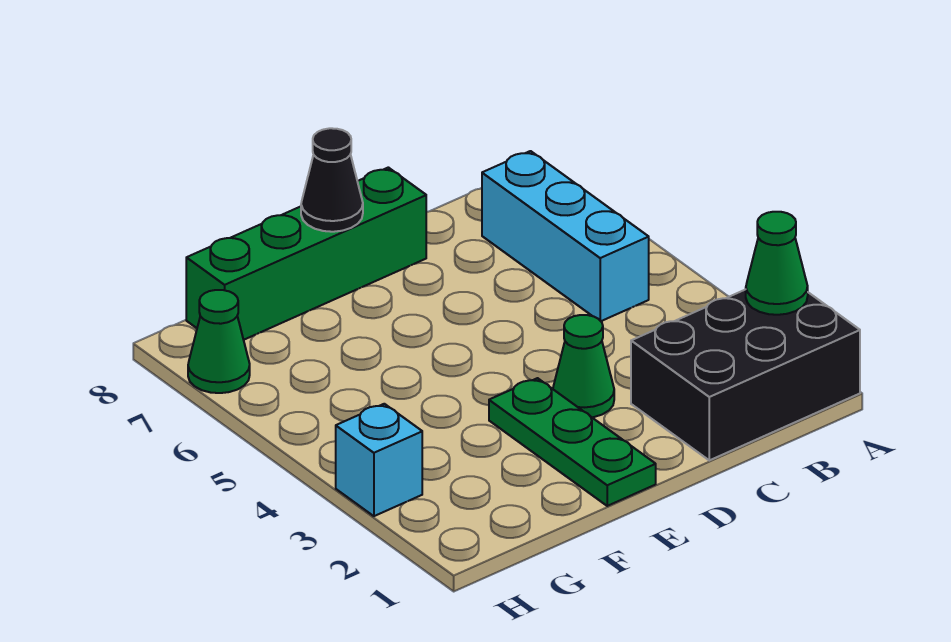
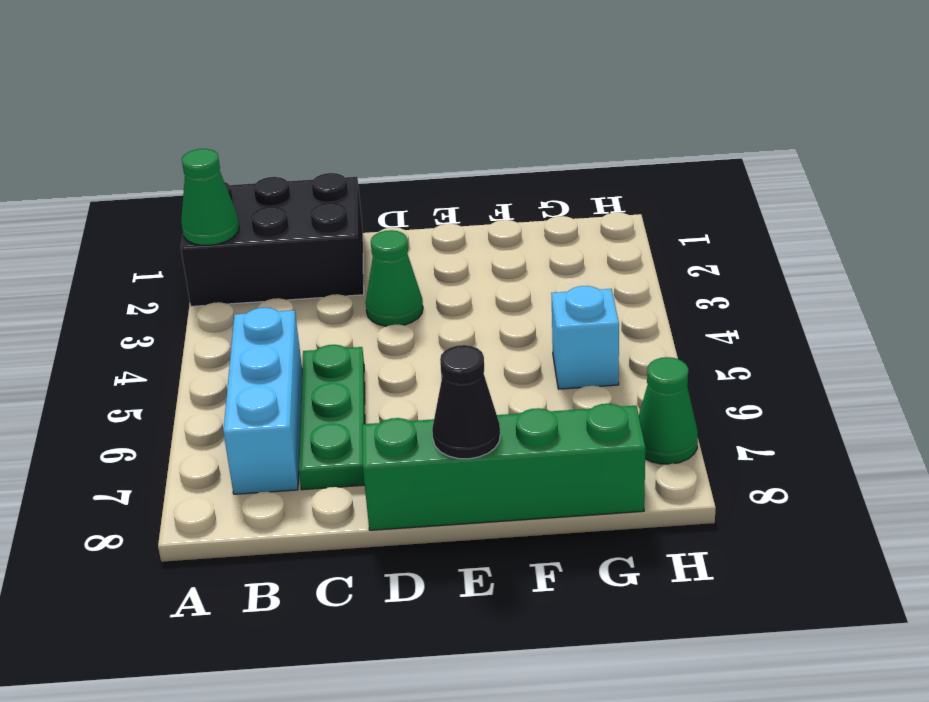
green 1x3 plate [489,378,656,506] -> green 1x3 plate moved to [299,345,365,490]
cyan 1x1 brick [336,404,422,516] -> cyan 1x1 brick moved to [551,286,619,389]

